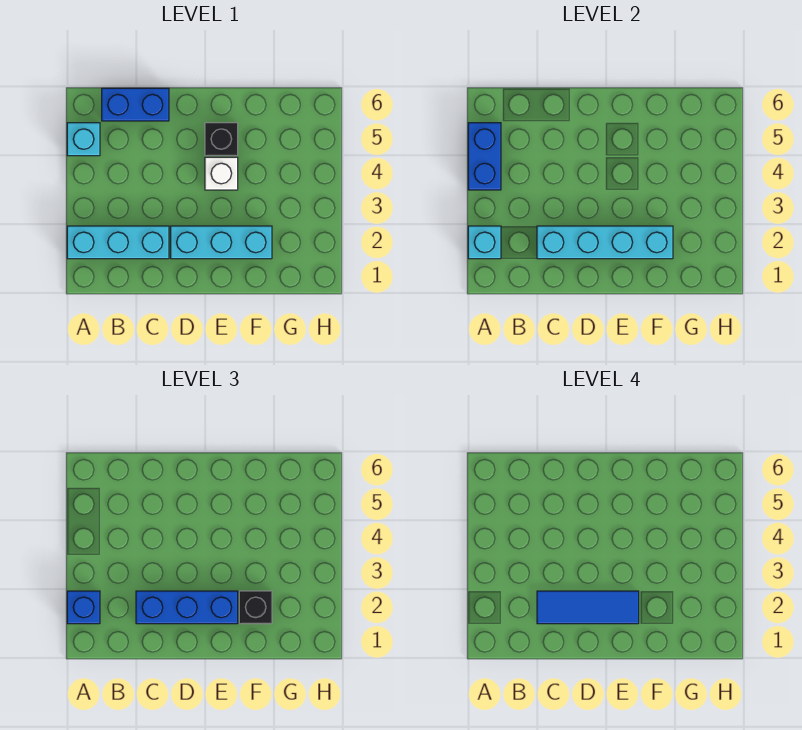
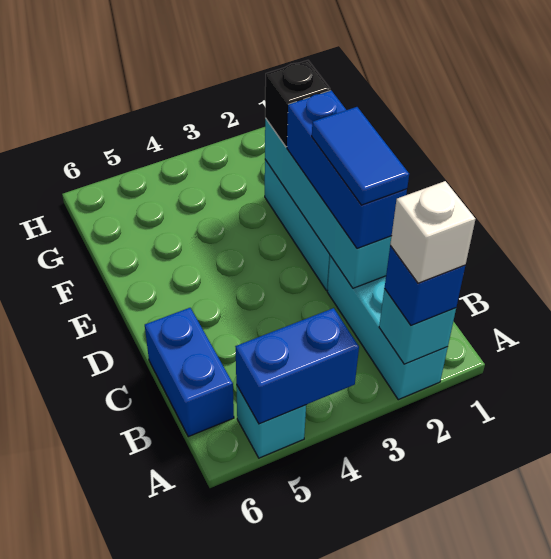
blue 1x3 tile [537,591,639,624] -> blue 1x2 tile [312,107,409,205]
white 1x1 brick [205,157,238,190] -> white 1x1 brick moved to [390,181,475,283]
black 1x1 brick [205,123,238,156] -> none

